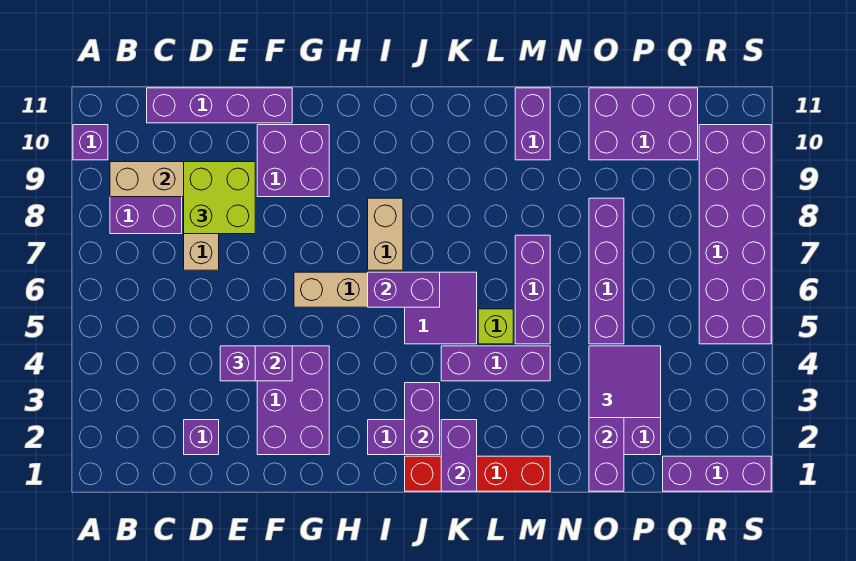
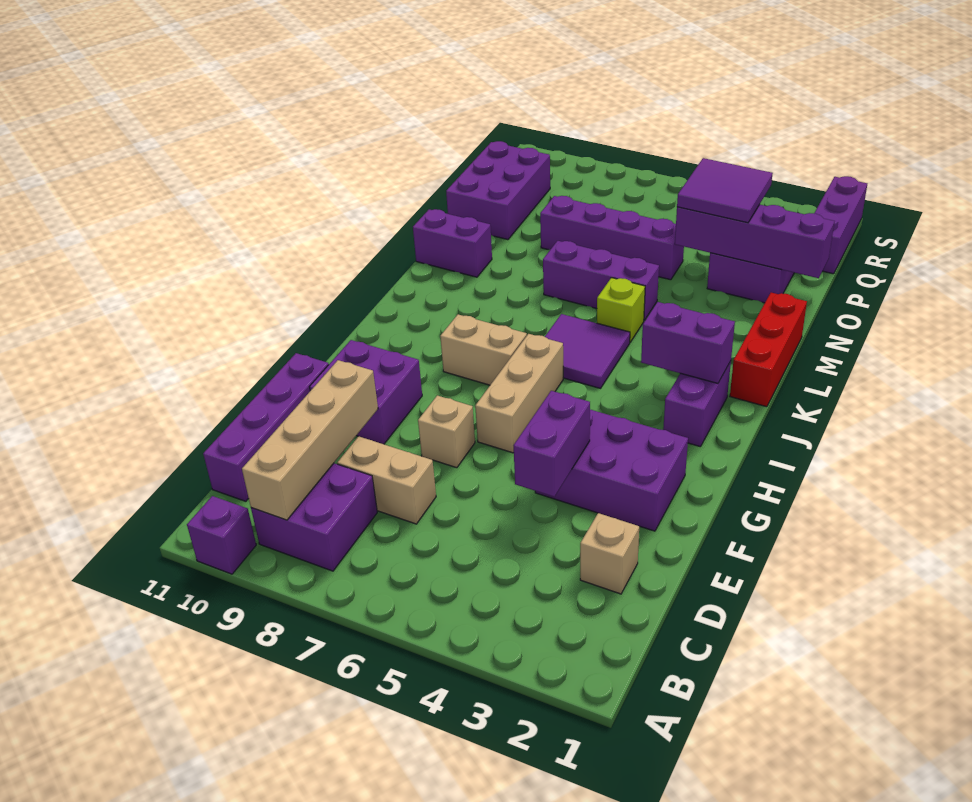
purple 1x1 brick [184,420,219,455] -> tan 1x1 brick [580,513,639,594]
lime 2x2 brick [184,162,255,234] -> none
purple 1x1 brick [220,346,255,381] -> none
none -> tan 1x1 brick [418,396,475,468]
purple 1x2 brick [368,272,440,307] -> none
red 1x4 brick [405,456,550,491] -> red 1x3 brick [730,293,807,407]
purple 1x2 brick [441,420,477,491] -> none
purple 1x3 brick [441,346,550,381] -> none
purple 2x6 brick [699,125,771,344] -> none

